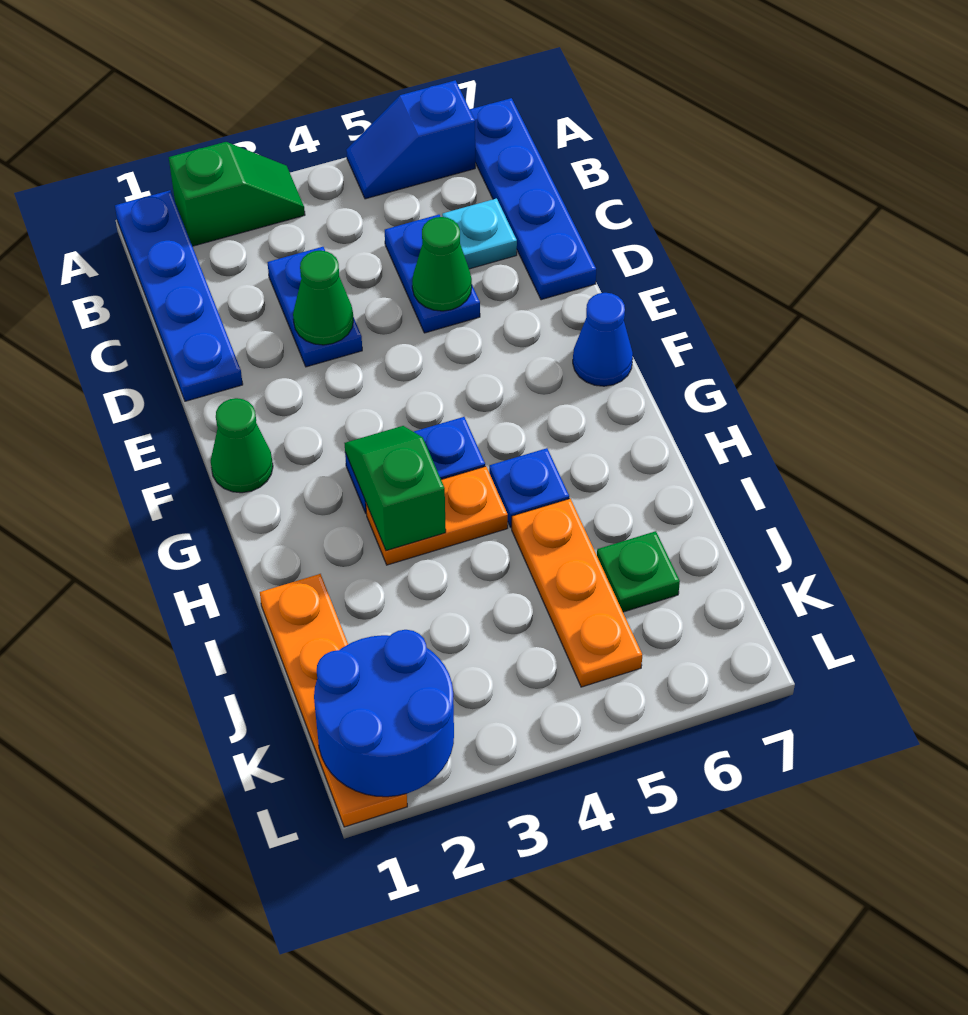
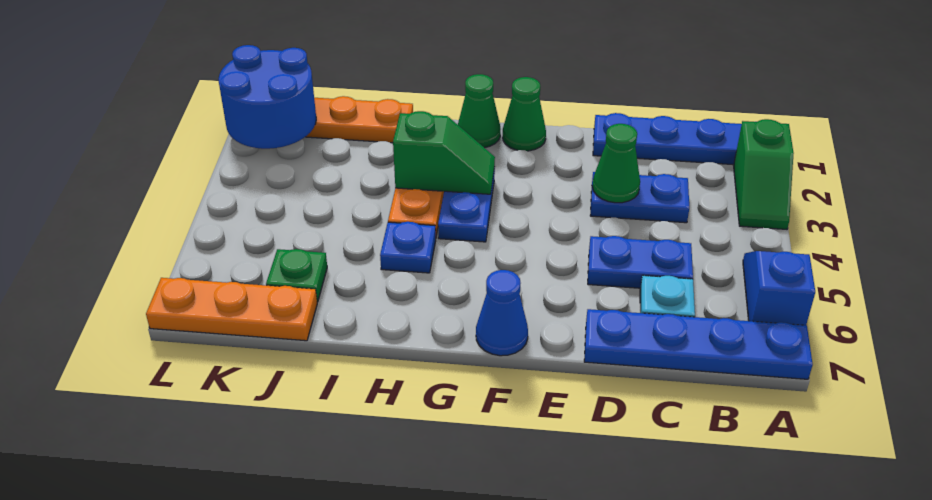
green 1x1 cone [412,217,472,311] -> green 1x1 cone moved to [458,74,500,148]
orange 1x3 plate [512,499,642,687] -> orange 1x3 plate moved to [146,278,317,341]

